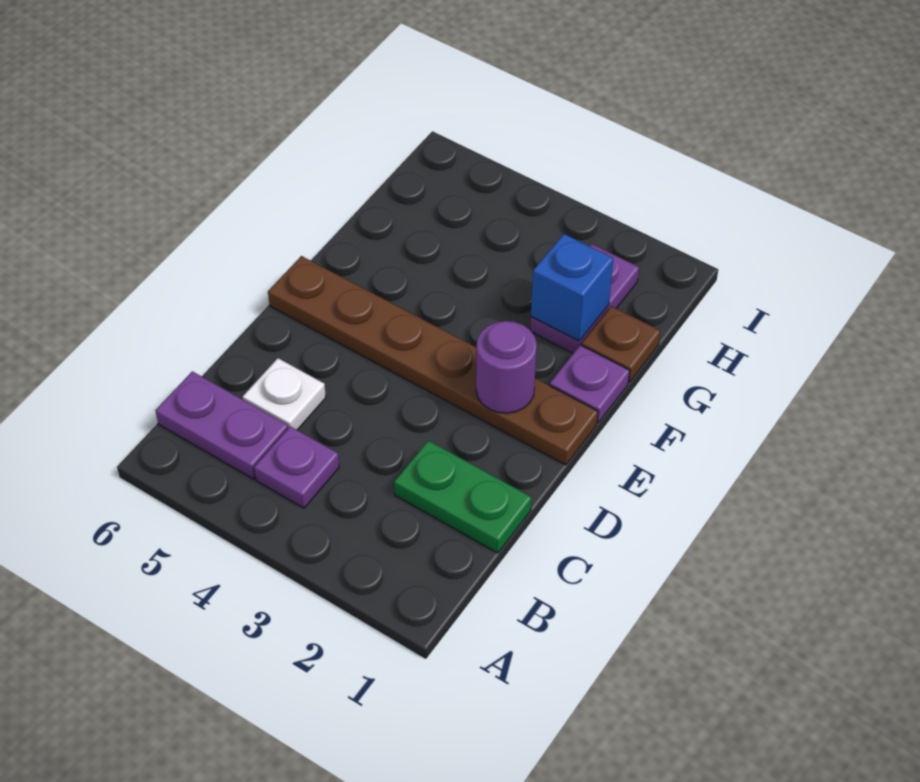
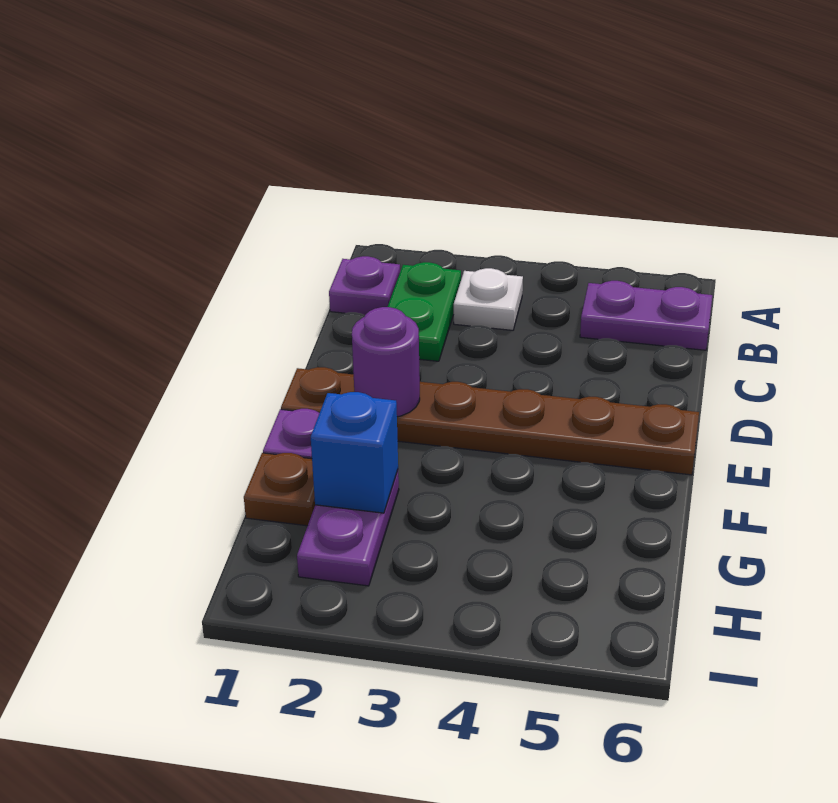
purple 1x1 plate [254,426,339,508] -> purple 1x1 plate moved to [329,256,400,315]
green 1x2 plate [394,441,532,553] -> green 1x2 plate turned to [388,262,461,361]
white 1x1 plate [243,358,326,430] -> white 1x1 plate moved to [454,268,523,330]

